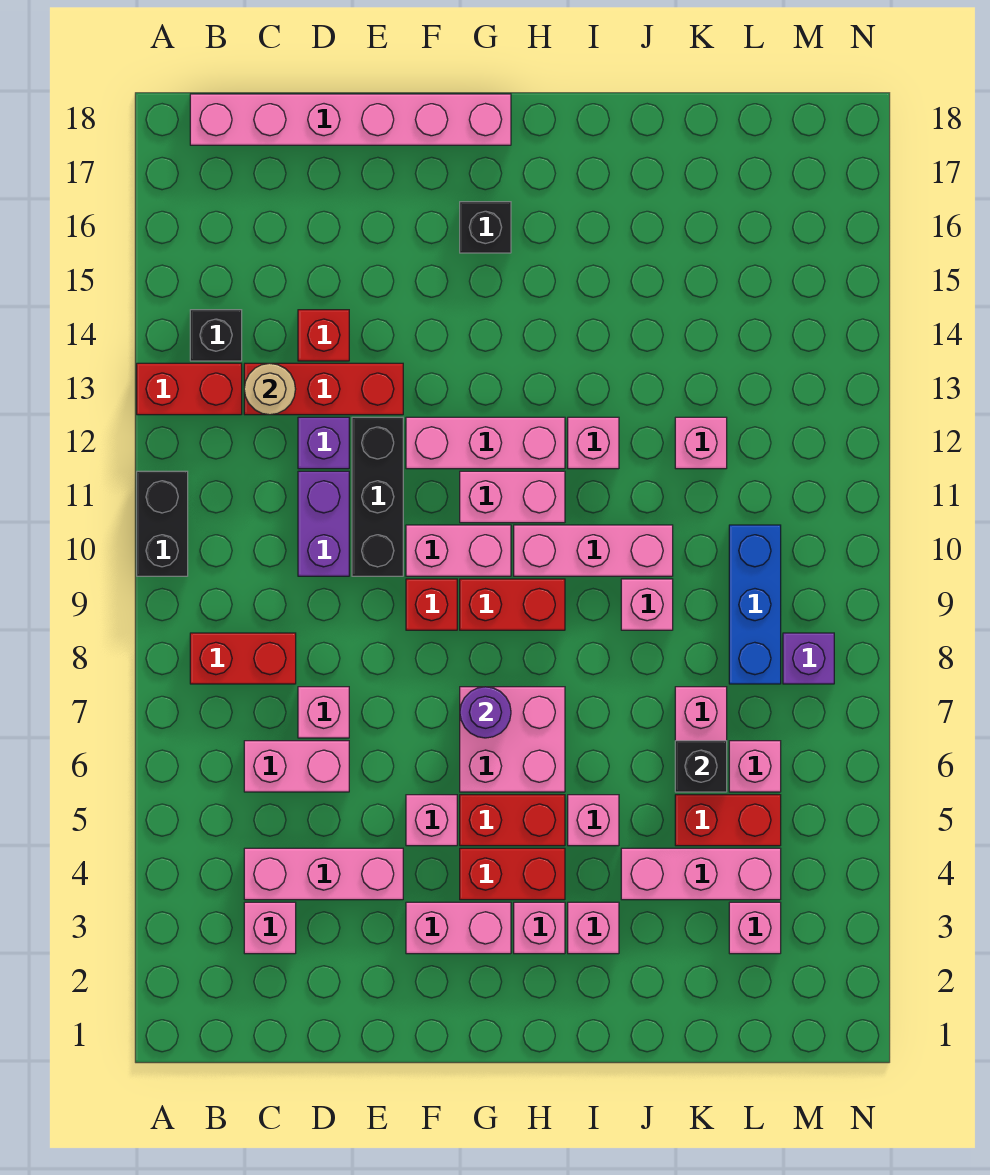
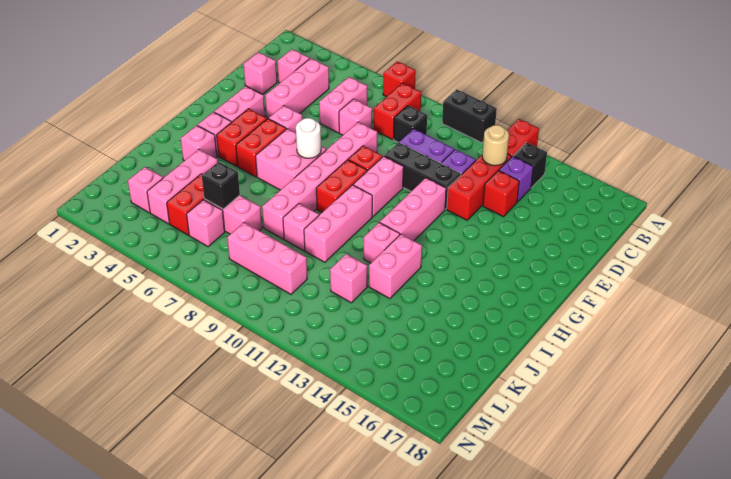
none -> red 1x1 brick [383,61,416,97]
pink 1x6 brick [190,94,511,145] -> pink 1x6 brick moved to [262,122,377,239]
purple 1x1 round brick [460,687,511,738] -> white 1x1 round brick [296,118,321,158]
pink 1x2 brick [460,471,565,523] -> pink 1x2 brick moved to [369,234,422,299]
black 1x1 brick [460,202,511,253] -> black 1x1 brick moved to [394,106,427,143]
pink 1x1 brick [568,795,619,846] -> pink 1x1 brick moved to [244,52,277,94]
blue 1x3 brick [729,525,781,684] -> pink 1x3 brick [227,222,307,294]
purple 1x1 brick [783,633,834,684] -> purple 1x1 brick moved to [499,156,533,202]

